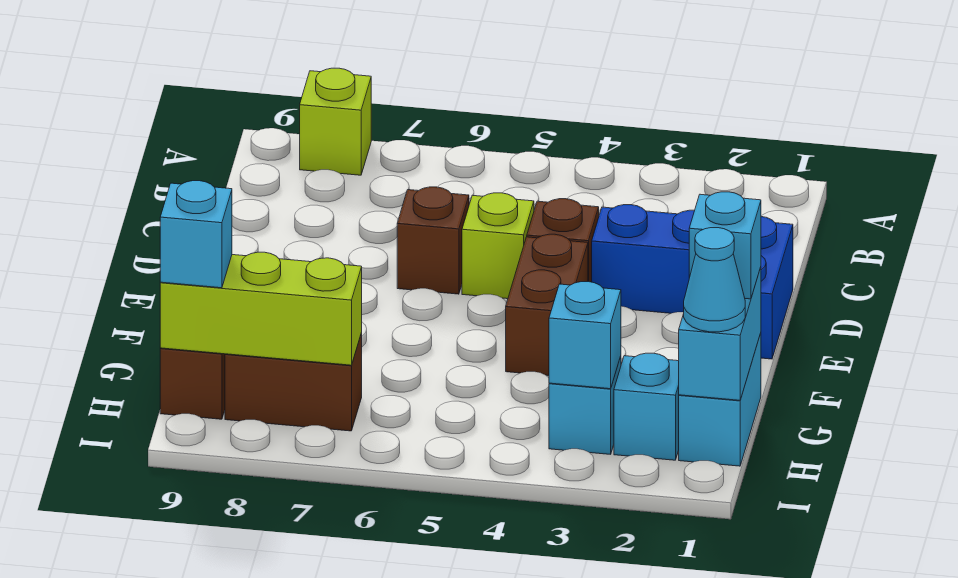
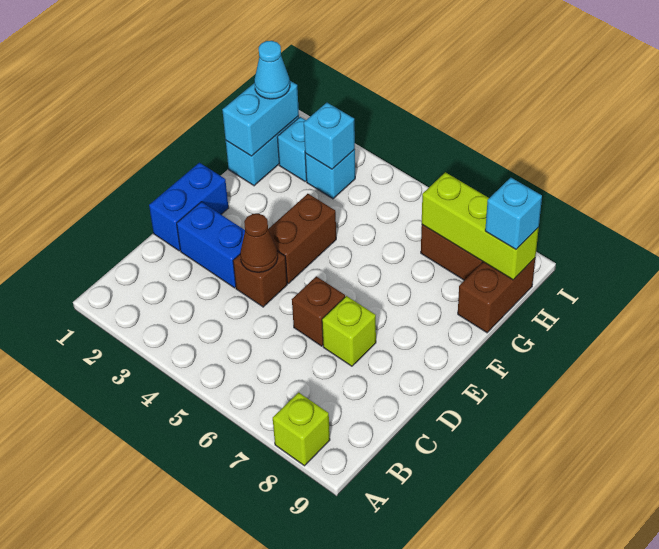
none -> brown 1x1 cone [240,214,278,272]
lime 1x1 brick [462,193,534,299] -> lime 1x1 brick moved to [322,296,376,366]
cyan 1x1 brick [689,192,761,299] -> none

